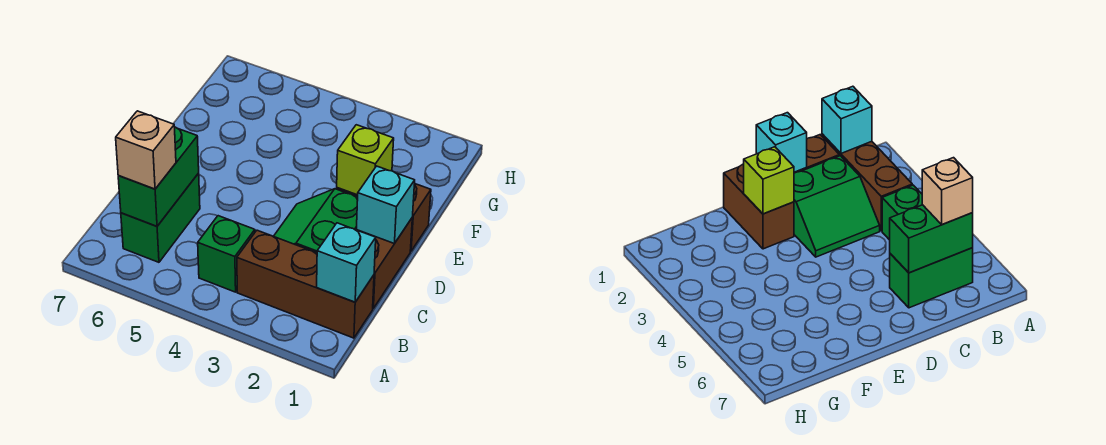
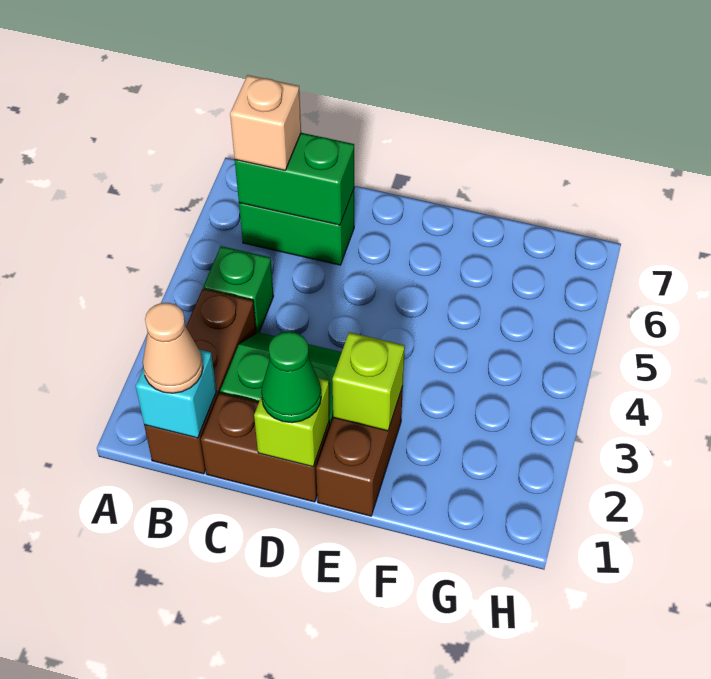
none -> tan 1x1 cone [143,303,203,393]
cyan 1x1 brick [356,166,415,243] -> lime 1x1 brick [254,378,330,467]
none -> green 1x1 cone [261,332,321,423]

